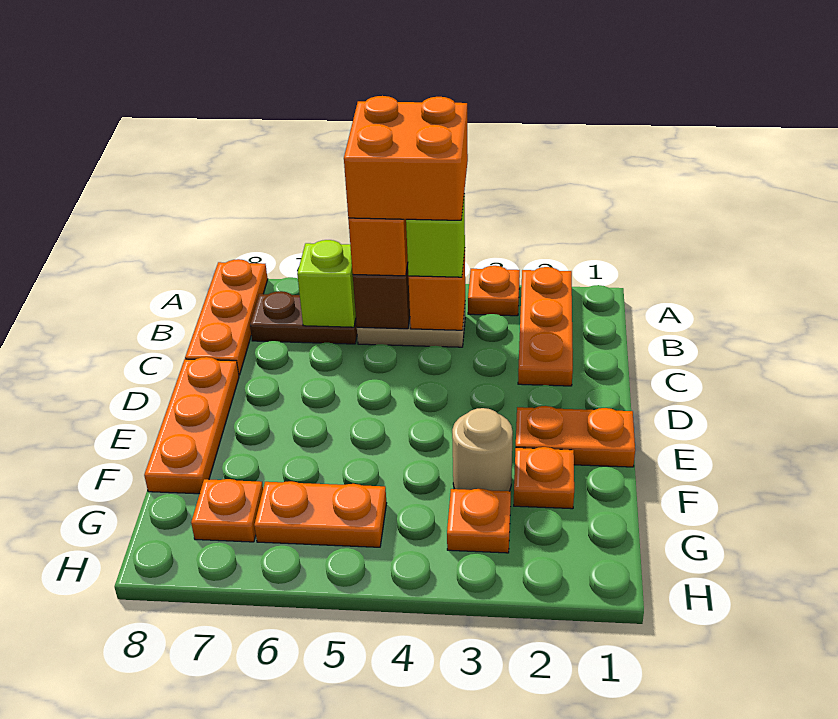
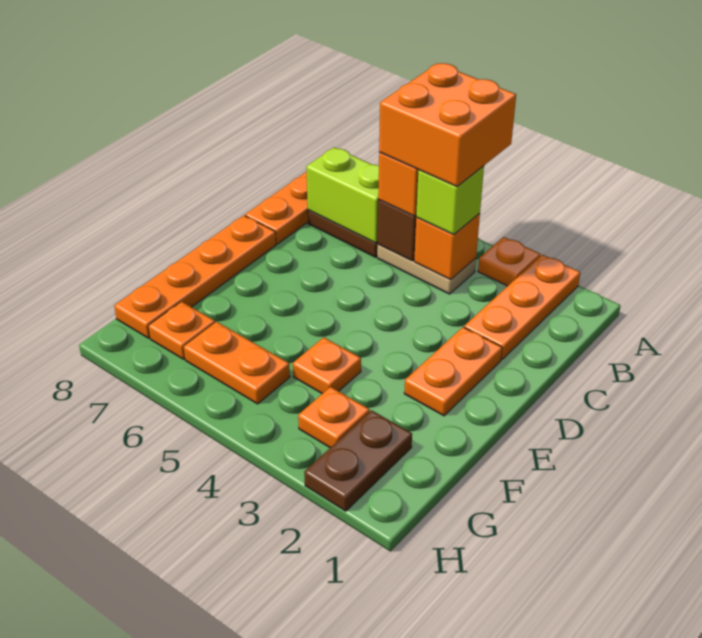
lime 1x1 brick [297,240,356,327] -> lime 1x2 brick [306,147,379,243]
orange 1x3 plate [144,357,239,494] -> orange 1x4 plate [114,215,276,338]
orange 1x2 plate [516,406,635,467] -> orange 1x2 plate turned to [404,327,502,416]
orange 1x1 plate [514,447,574,509] -> orange 1x1 plate moved to [293,337,361,394]
tan 1x1 round brick [452,408,513,491] -> none
none -> brown 1x2 plate [304,410,412,511]

